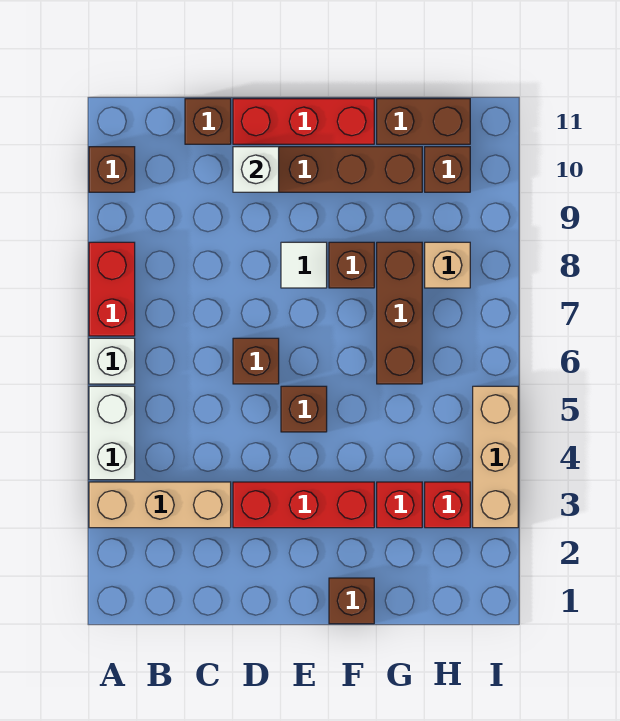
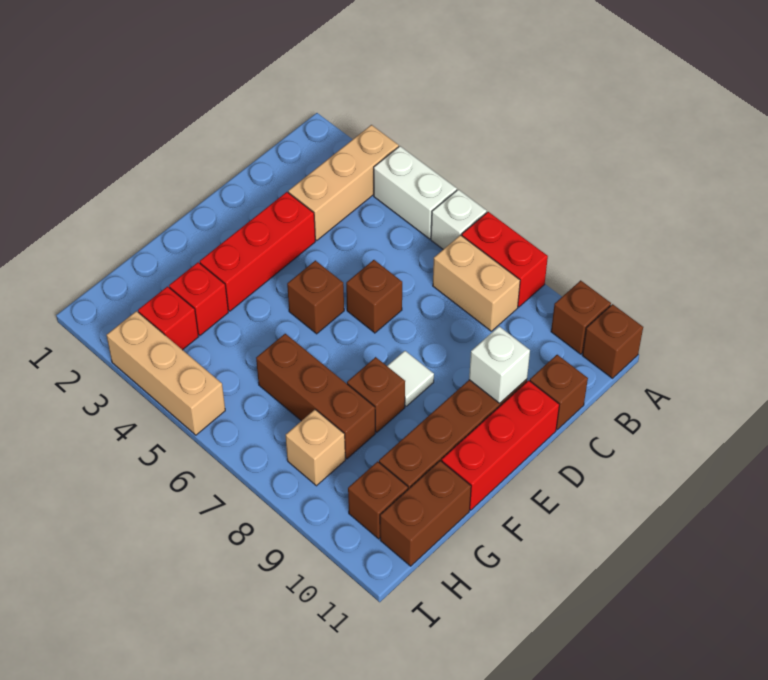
none -> tan 1x2 brick [433,235,520,331]
brown 1x1 brick [329,578,374,624] -> brown 1x1 brick moved to [582,304,643,378]

